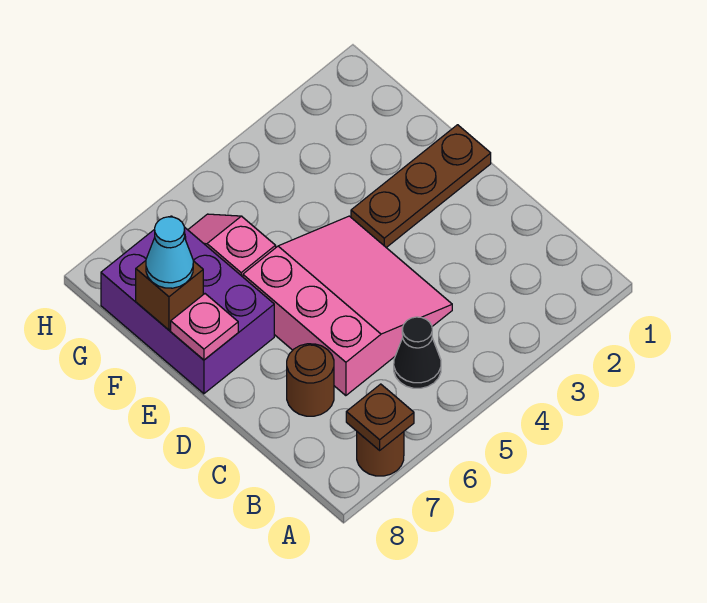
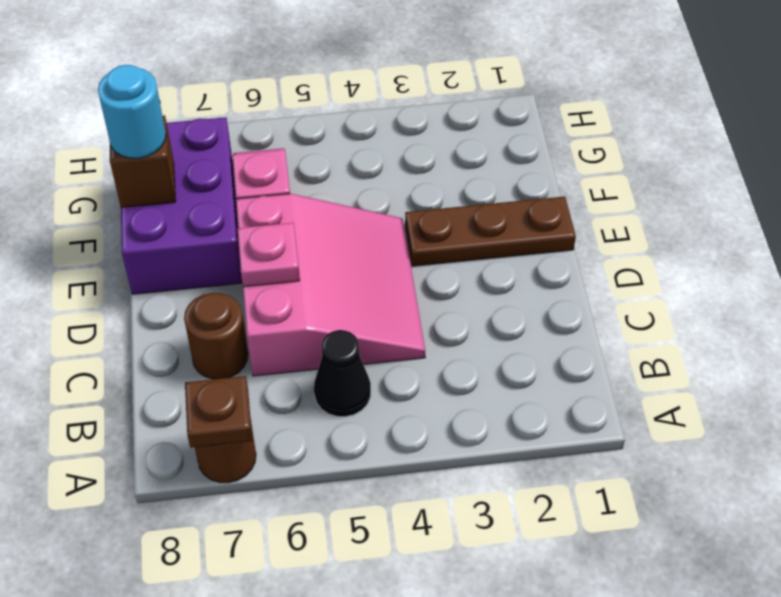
pink 1x1 plate [171,294,238,360] -> pink 1x1 plate moved to [237,223,300,287]
cyan 1x1 cone [146,217,193,288] -> cyan 1x1 round brick [98,65,166,158]

